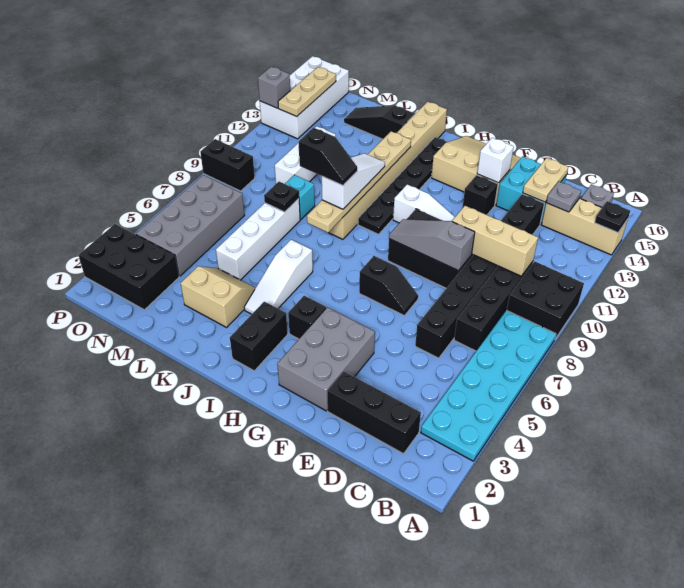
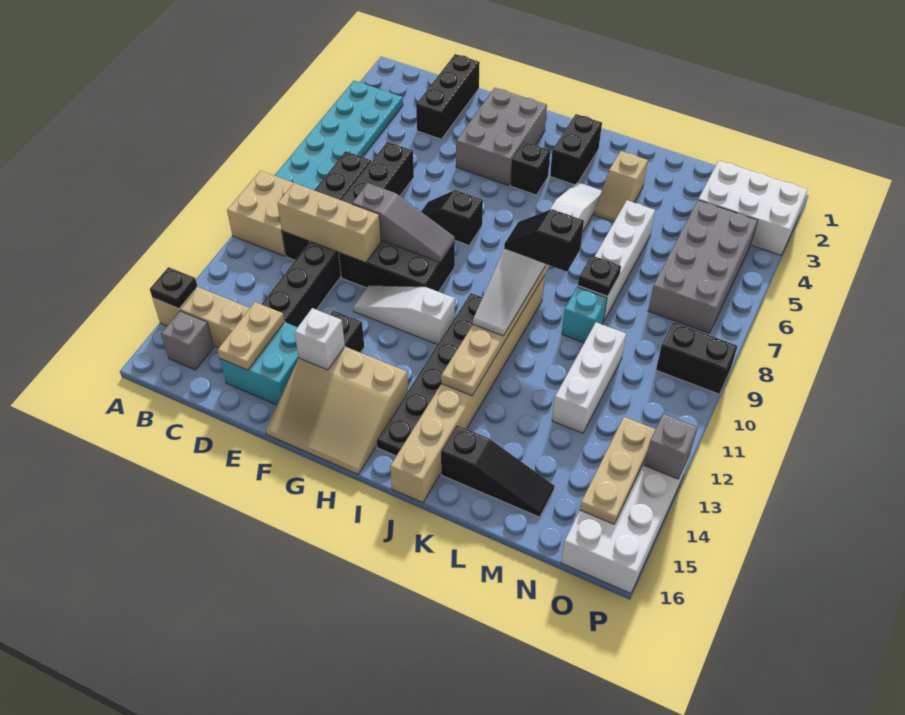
black 2x2 brick [507,261,584,339] -> tan 2x2 brick [227,171,293,256]
black 1x3 brick [327,371,421,454] -> black 1x3 brick turned to [416,54,480,139]
grey 1x1 plate [546,182,581,212] -> none
tan 2x2 slope [181,266,255,327] -> tan 1x2 slope [594,151,648,222]
black 2x3 brick [79,224,179,310] -> white 2x3 brick [698,161,808,255]

